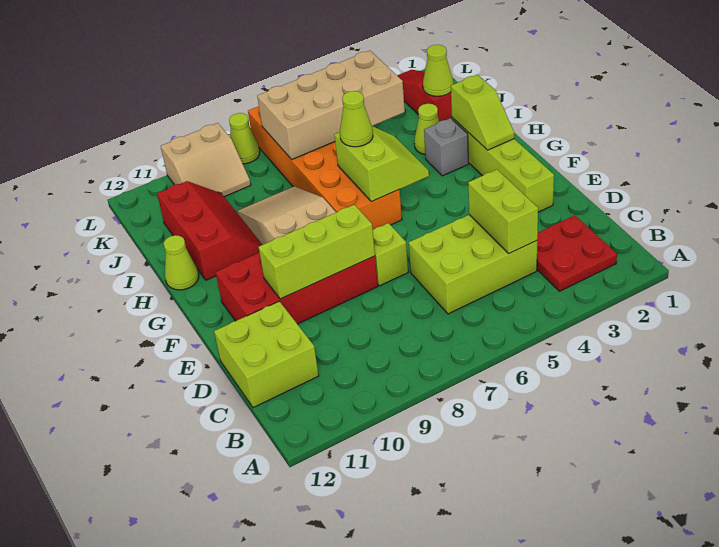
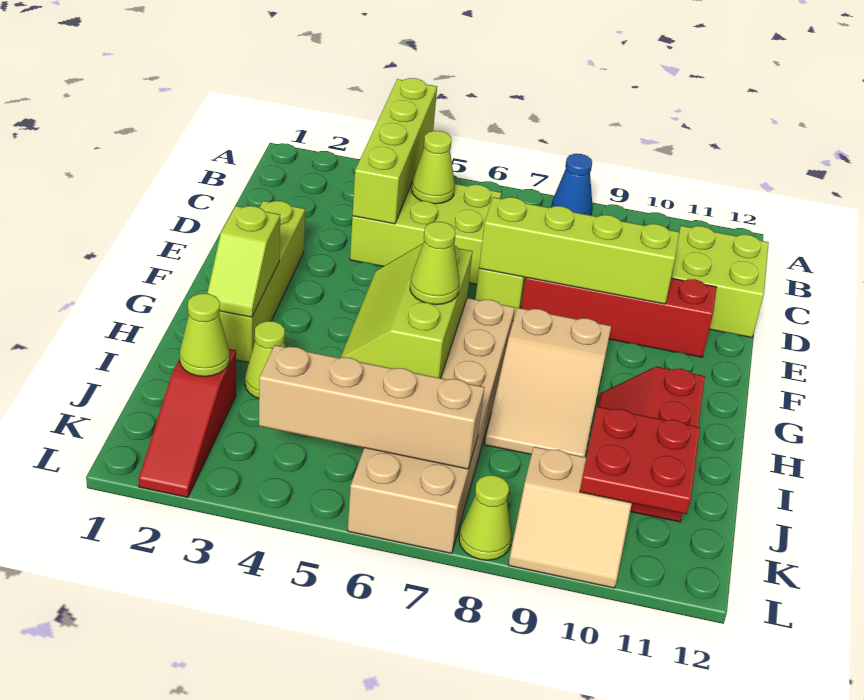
none -> blue 1x1 cone [552,154,593,215]
red 2x2 plate [537,215,617,291] -> red 2x2 plate moved to [580,407,700,514]
lime 1x2 brick [468,170,538,253] -> lime 1x4 brick [353,78,437,224]
red 2x4 brick [216,253,378,324] -> red 1x4 brick [521,278,717,357]
lime 1x3 brick [259,205,375,299] -> lime 1x4 brick [479,197,680,304]
lime 1x2 slope [451,74,514,150] -> lime 1x2 slope turned to [207,206,280,317]
lime 2x2 slope [335,126,429,202] -> lime 2x3 slope [340,244,473,378]
orange 2x6 brick [248,106,402,230] -> tan 2x6 brick [348,298,515,553]
grey 1x1 brick [424,118,468,176] -> none
lime 1x1 cone [164,235,199,290] -> lime 1x1 cone moved to [412,131,455,204]
tan 2x4 brick [257,51,405,159] -> tan 1x4 brick [259,345,484,469]
tan 2x2 slope [161,123,251,197] -> tan 2x2 slope turned to [508,447,632,588]

